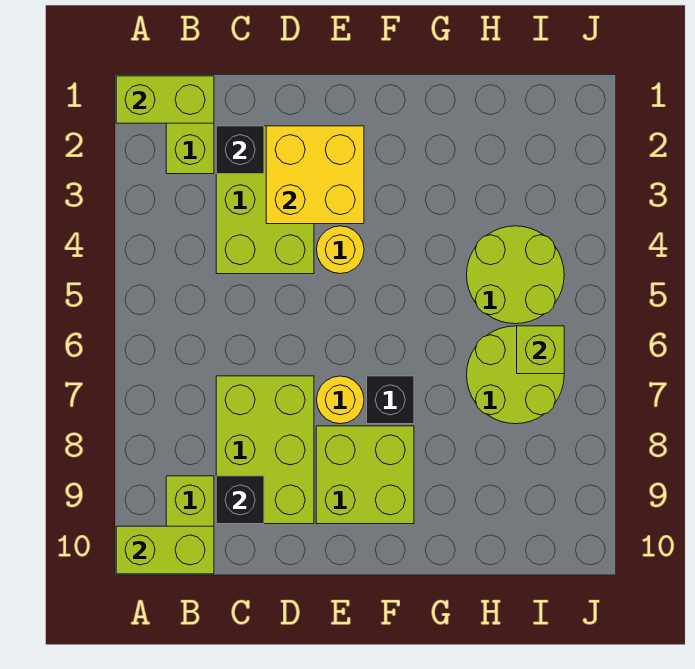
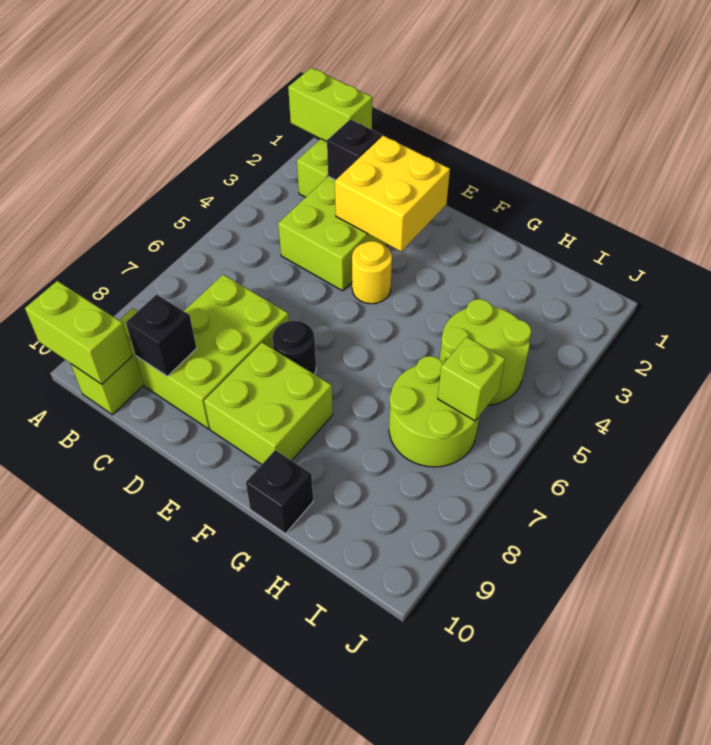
yellow 1x1 round brick [317,376,364,424] -> black 1x1 round brick [272,321,316,374]
black 1x1 brick [367,376,414,424] -> black 1x1 brick moved to [246,450,313,534]

